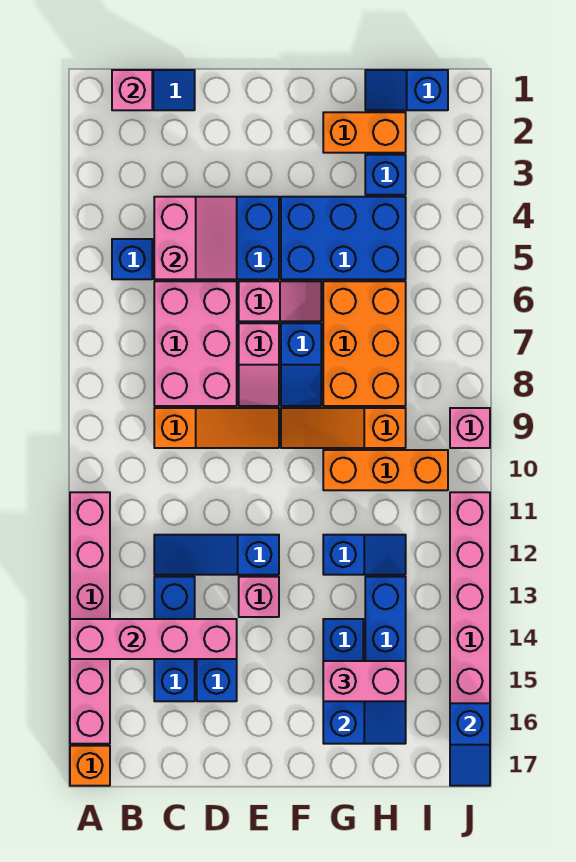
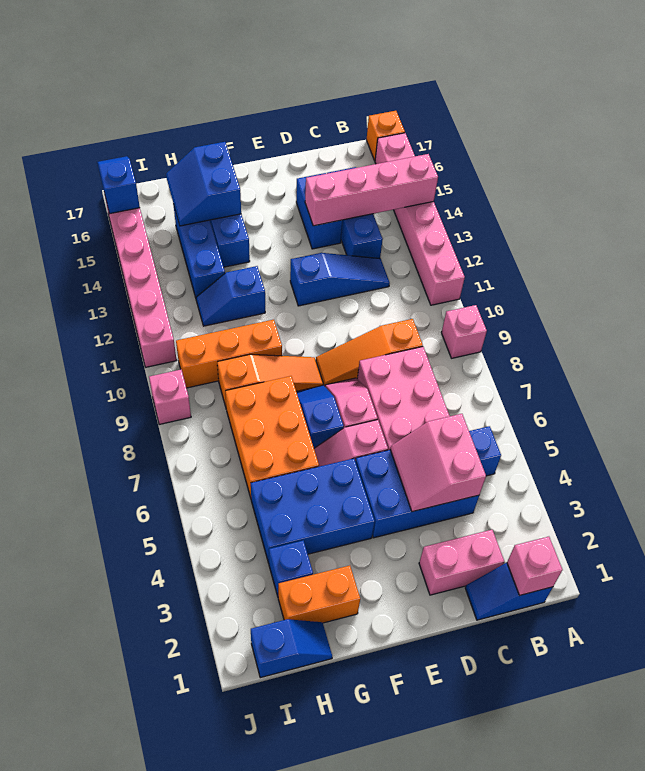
pink 1x1 brick [239,577,279,617] -> pink 1x1 brick moved to [442,305,487,358]
pink 1x2 brick [323,661,406,701] -> pink 1x2 brick moved to [419,530,504,595]

